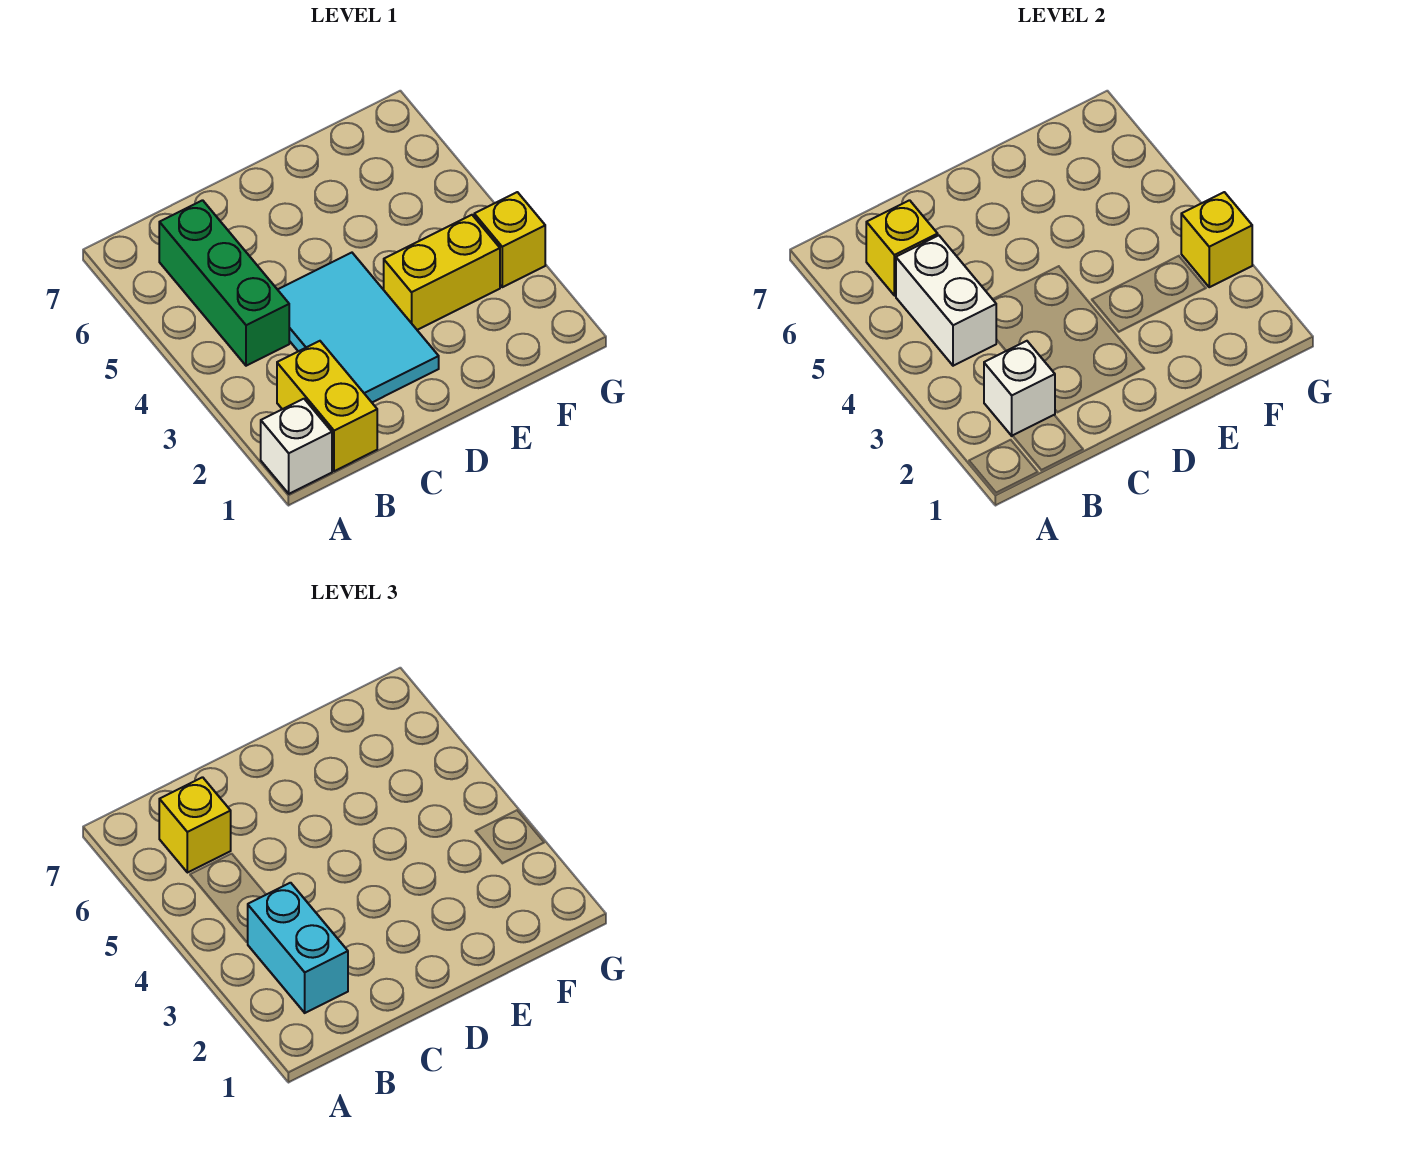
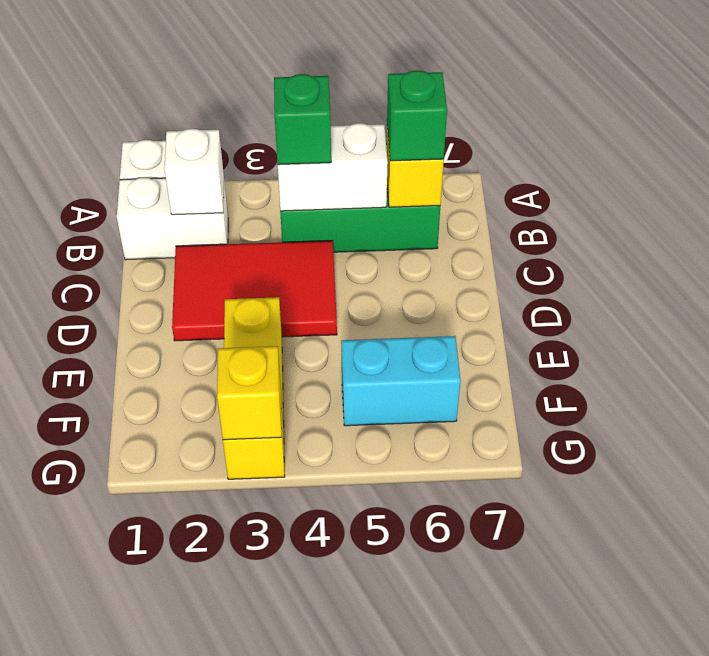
yellow 1x2 brick [277,341,377,471] -> white 1x2 brick [117,178,228,260]
cyan 1x2 brick [247,883,348,1013] -> cyan 1x2 brick moved to [341,336,461,426]
none -> green 1x1 brick [274,74,331,165]
yellow 1x1 brick [159,777,231,873] -> green 1x1 brick [387,71,447,161]
cyan 2x3 tile [278,253,439,402] -> red 2x3 tile [172,241,337,341]

